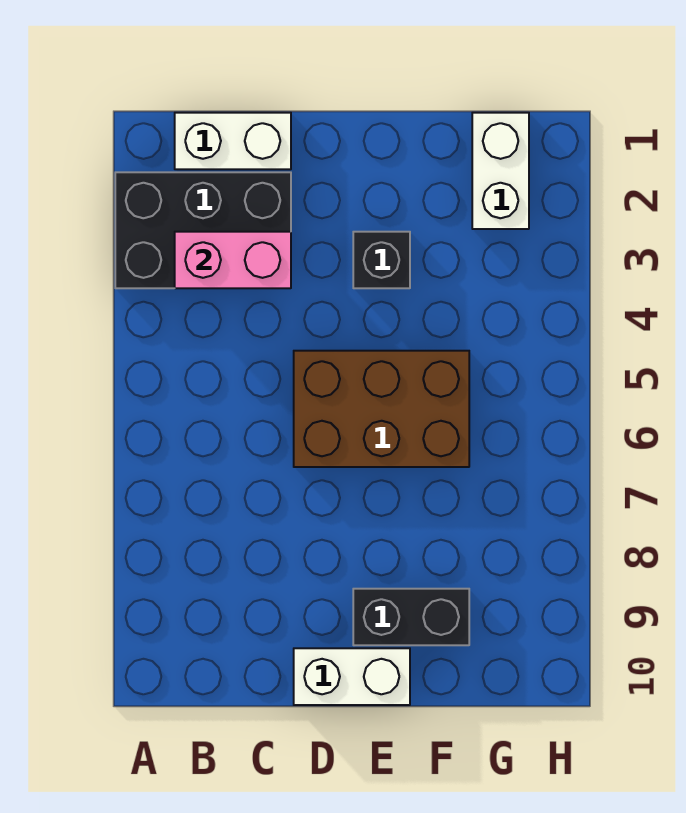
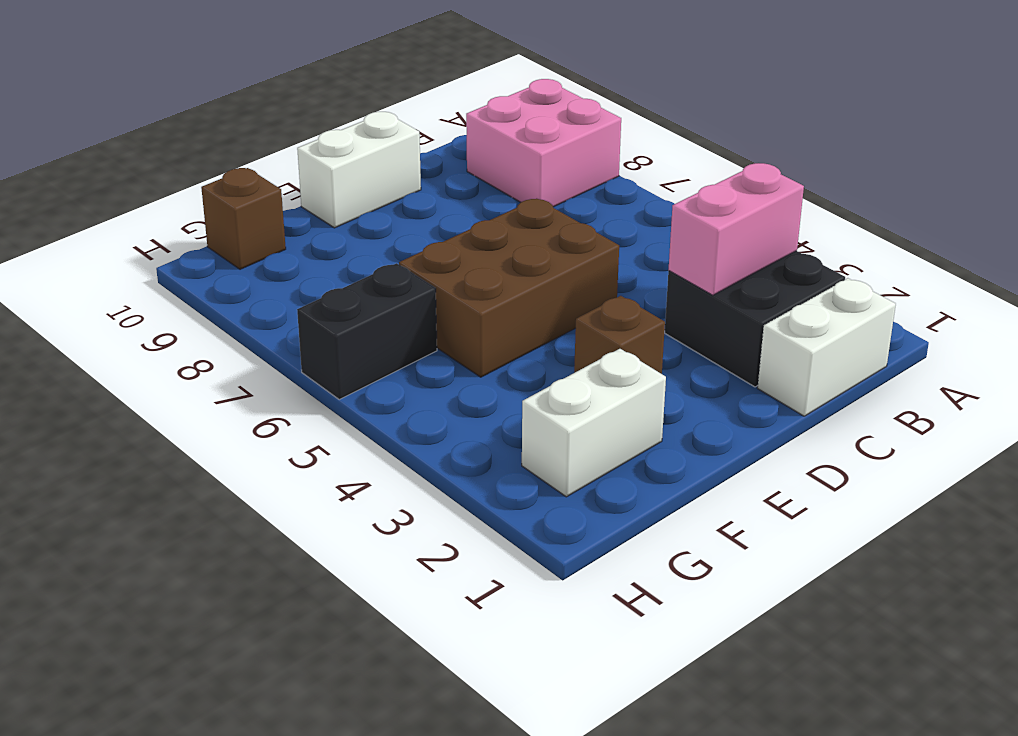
black 2x3 brick [115,172,291,288] -> black 2x2 brick [665,251,845,387]
none -> pink 2x2 brick [466,79,621,207]
black 1x1 brick [353,232,410,288] -> brown 1x1 brick [574,296,665,374]
black 1x2 brick [353,589,469,645] -> black 1x2 brick moved to [297,263,437,399]
white 1x2 brick [472,113,529,229] -> white 1x2 brick turned to [522,349,666,497]
none -> brown 1x1 brick [201,168,286,269]

